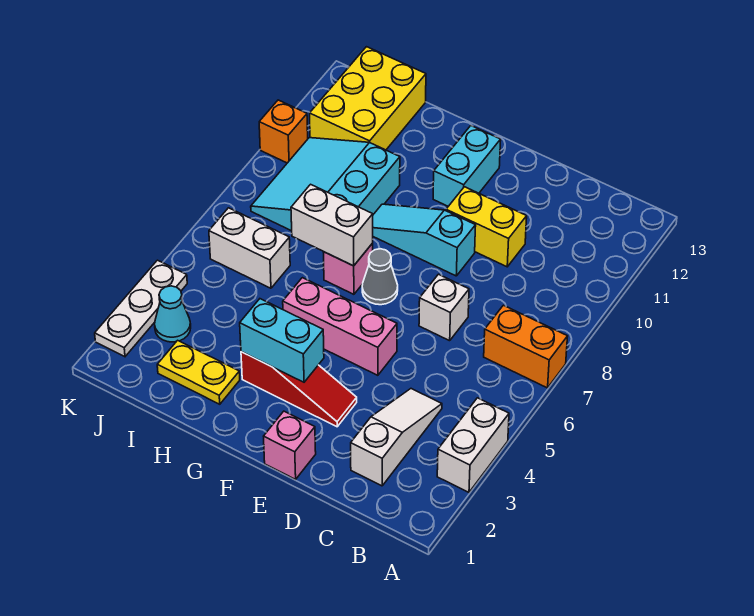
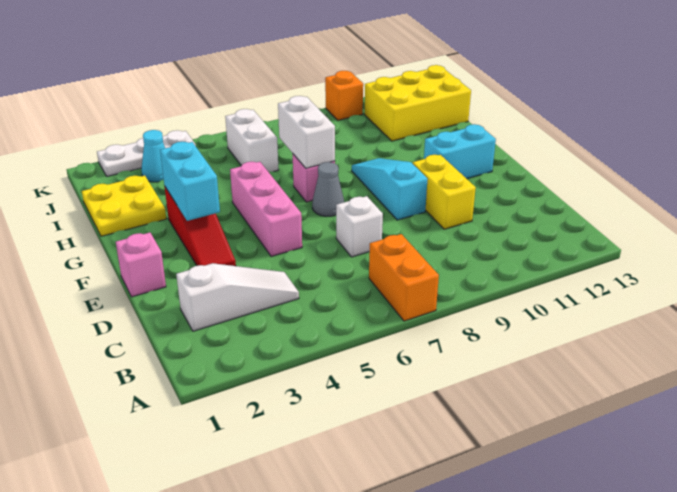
white 1x2 brick [437,398,509,492] -> none
yellow 1x2 plate [157,340,240,404] -> yellow 2x2 plate [82,176,166,236]
cyan 3x3 slope [251,138,400,231] -> none

